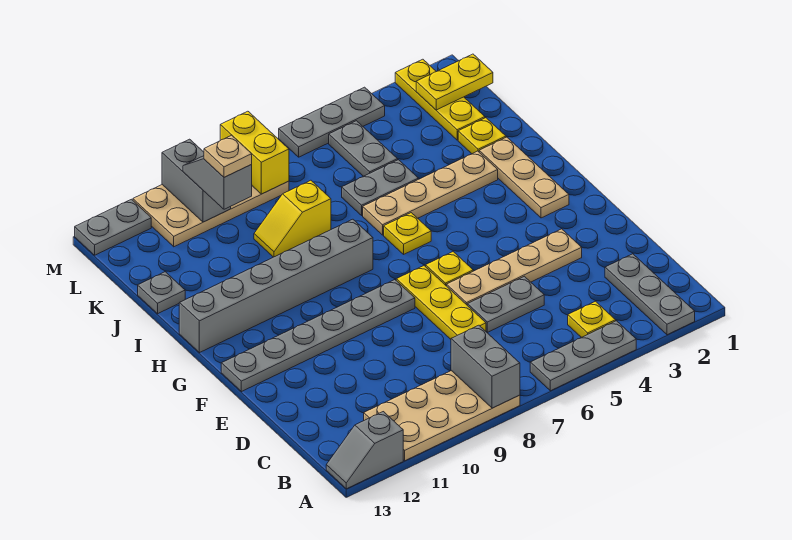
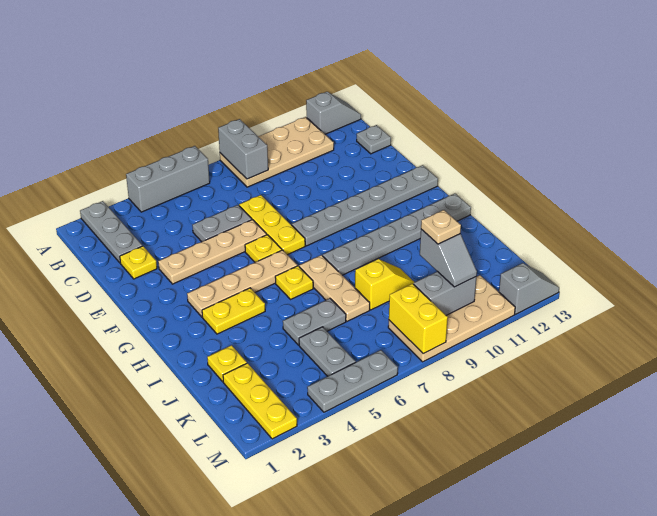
grey 1x3 plate [530,321,636,391] -> grey 1x3 brick [126,146,210,212]
yellow 1x1 plate [568,301,616,337] -> yellow 1x1 plate moved to [120,246,157,279]
tan 1x3 plate [479,137,569,218] -> tan 1x3 plate moved to [299,255,370,321]
grey 1x6 brick [179,219,373,353] -> grey 1x6 plate [323,194,471,275]
tan 1x4 plate [363,151,498,235] -> tan 1x4 plate moved to [187,250,297,317]
grey 1x1 plate [138,272,185,314] -> grey 1x1 plate moved to [357,125,391,154]
yellow 1x2 plate [416,54,493,110] -> yellow 1x2 plate moved to [202,288,265,334]
grey 1x2 brick [162,139,231,222] -> grey 1x2 brick turned to [414,271,476,316]
grey 1x2 plate [75,199,151,255] -> grey 1x2 slope [499,263,559,314]

